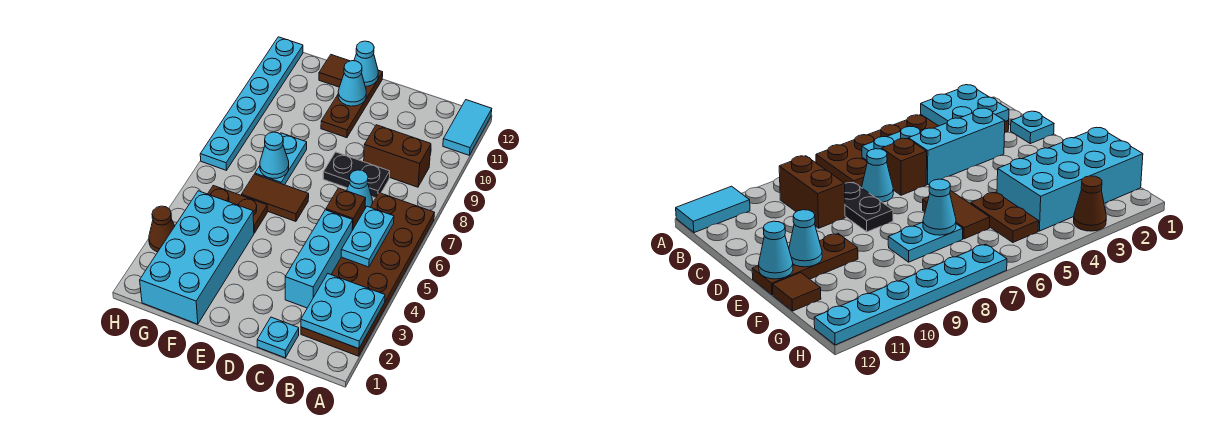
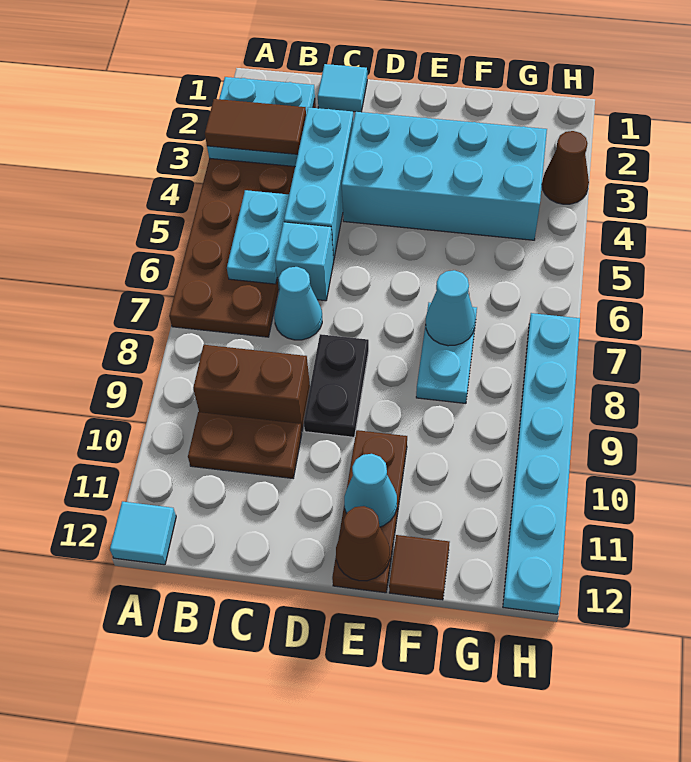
cyan 1x2 tile [443,100,492,155] -> cyan 1x1 tile [110,501,176,565]
cyan 1x1 plate [257,317,299,358] -> cyan 1x1 tile [318,64,367,112]
brown 1x1 brick [326,188,366,230] -> cyan 1x1 brick [275,222,334,301]
black 1x2 plate [323,152,390,198] -> black 1x2 plate turned to [304,334,369,437]
brown 1x2 tile [241,174,309,221] -> brown 1x2 tile moved to [205,99,306,155]
cyan 1x1 cone [354,41,378,86] -> brown 1x1 cone [336,506,390,581]
cyan 2x4 brick [140,191,254,324] -> cyan 2x4 brick turned to [342,112,547,240]
brown 1x2 plate [208,186,267,233] -> brown 1x2 plate moved to [188,412,302,478]

